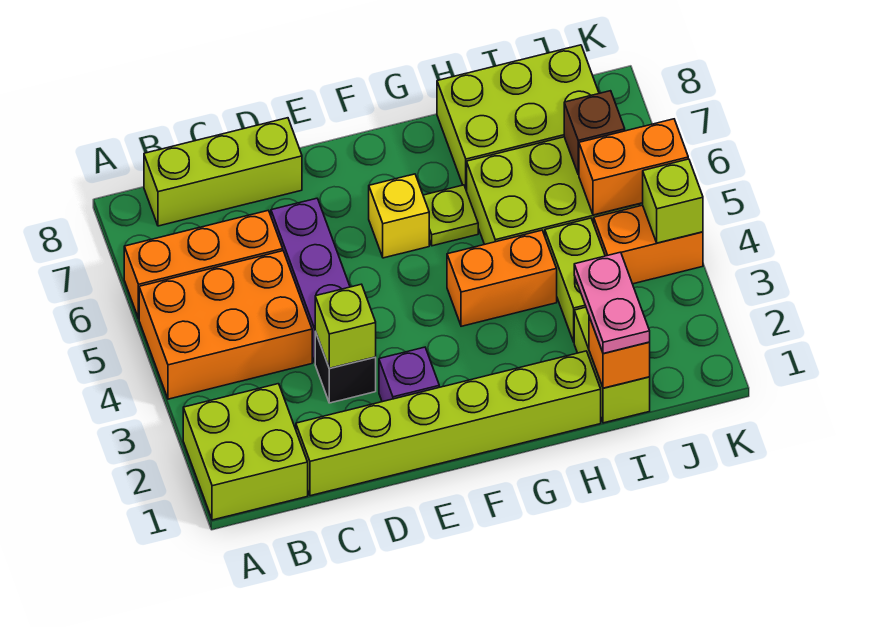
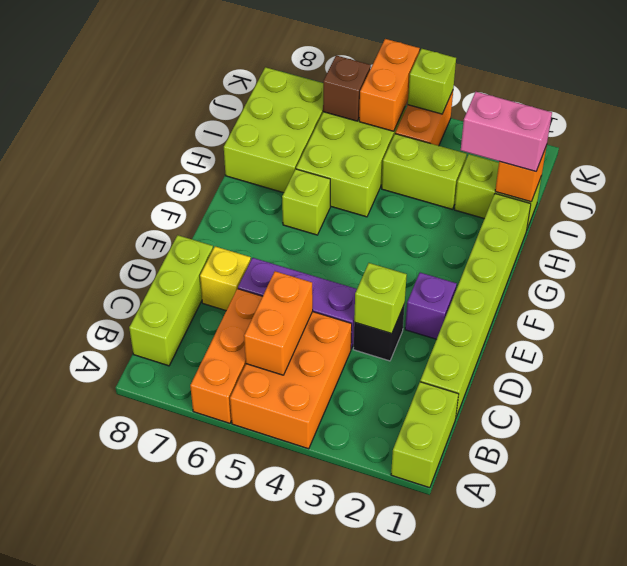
lime 2x2 brick [183,384,308,520] -> lime 1x2 brick [391,382,459,488]
yellow 1x1 brick [369,174,429,258] -> yellow 1x1 brick moved to [200,246,251,311]
orange 1x2 brick [447,230,557,326] -> orange 1x2 brick moved to [244,271,313,375]
lime 1x1 plate [423,185,478,246] -> lime 1x1 brick [282,169,330,235]
pink 1x2 plate [574,252,650,354] -> pink 1x2 brick [461,92,552,171]

